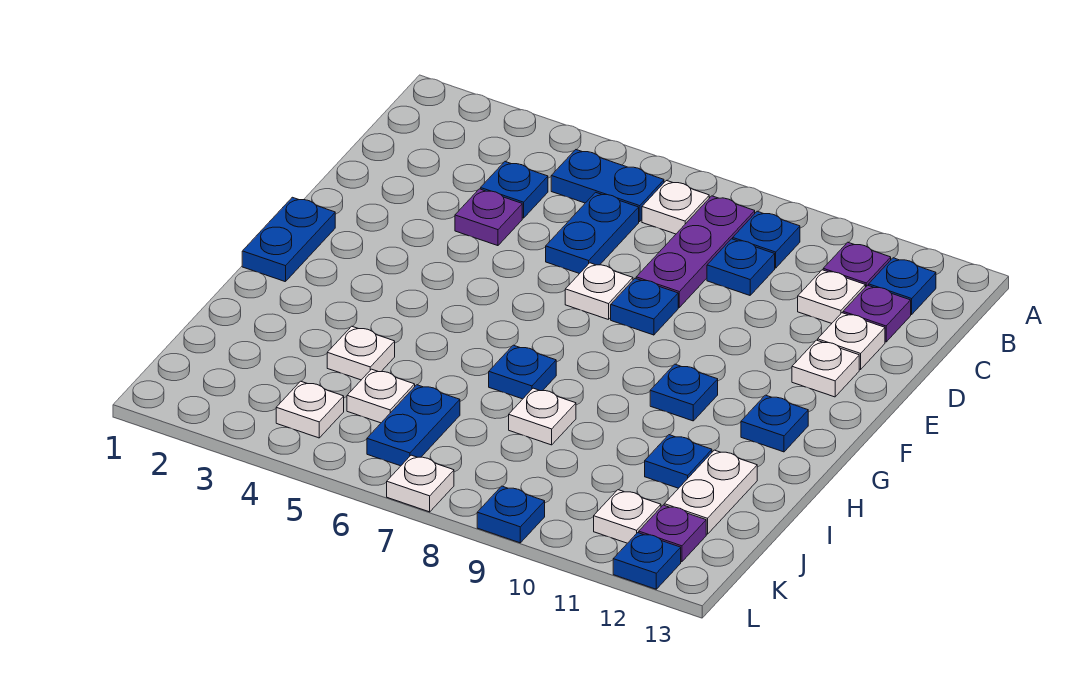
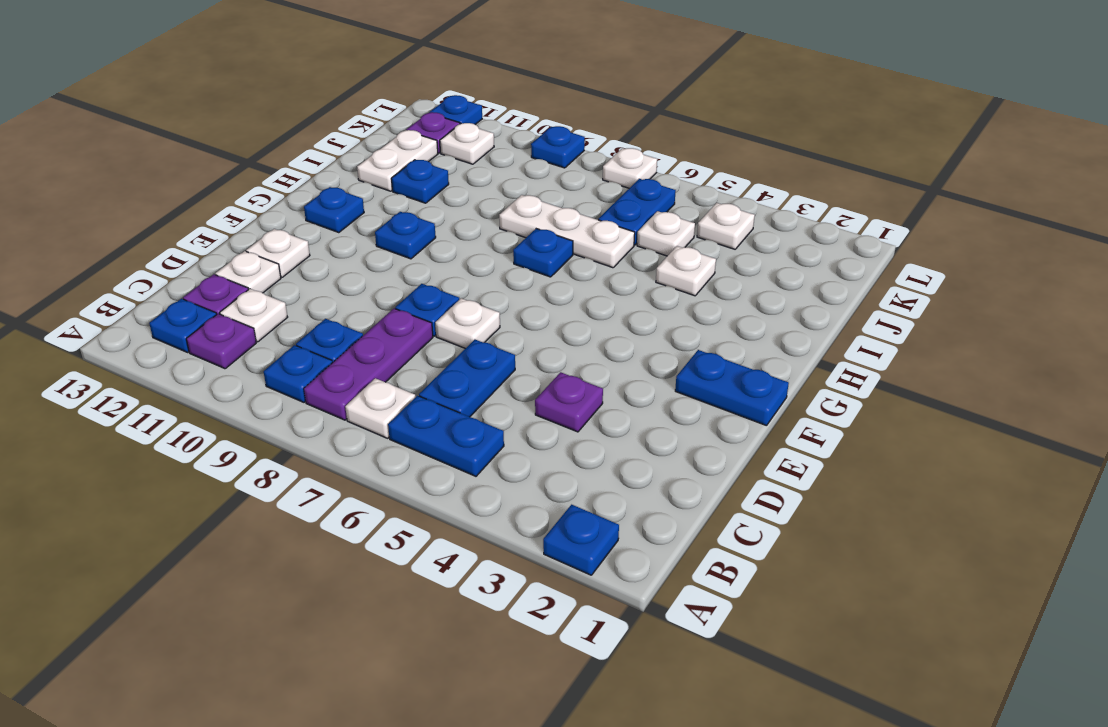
blue 1x1 plate [481,161,548,218] -> blue 1x1 plate moved to [543,505,619,575]
blue 1x2 plate [242,197,335,282] -> blue 1x2 plate turned to [675,350,789,426]
white 1x1 plate [509,388,576,445] -> white 1x3 plate [499,195,635,268]

